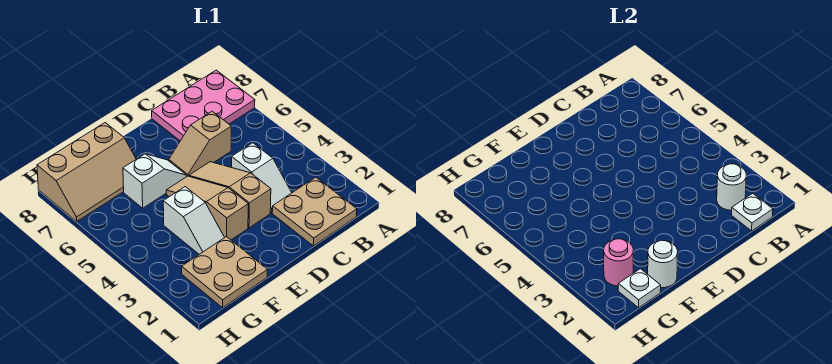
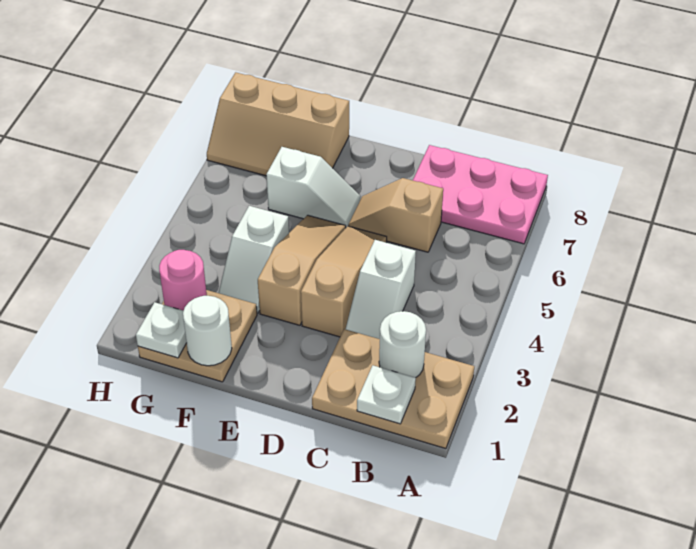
tan 2x2 plate [272,177,357,246] -> tan 2x3 plate [312,329,474,449]

